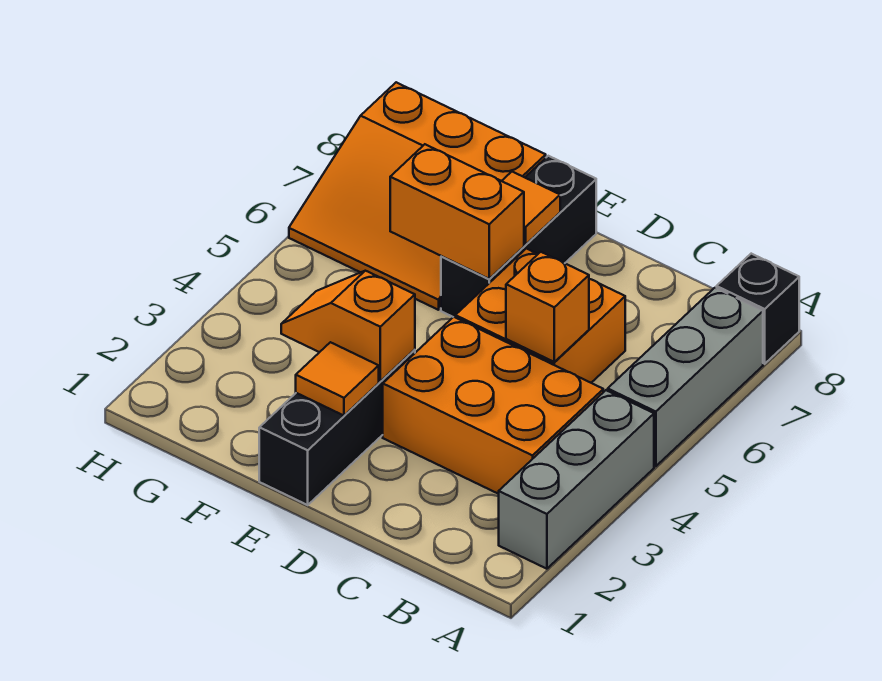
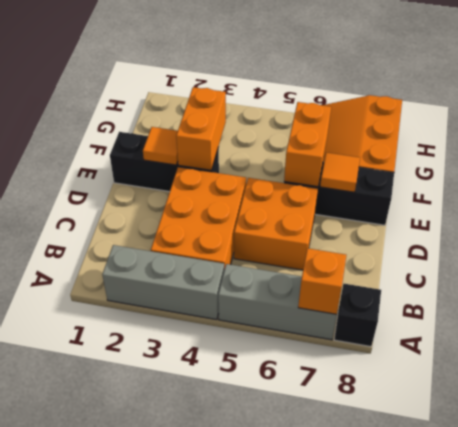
orange 1x1 brick [506,252,589,362] -> orange 1x1 brick moved to [298,248,346,315]
orange 1x2 slope [281,271,415,382] -> orange 1x2 brick [176,87,226,170]

